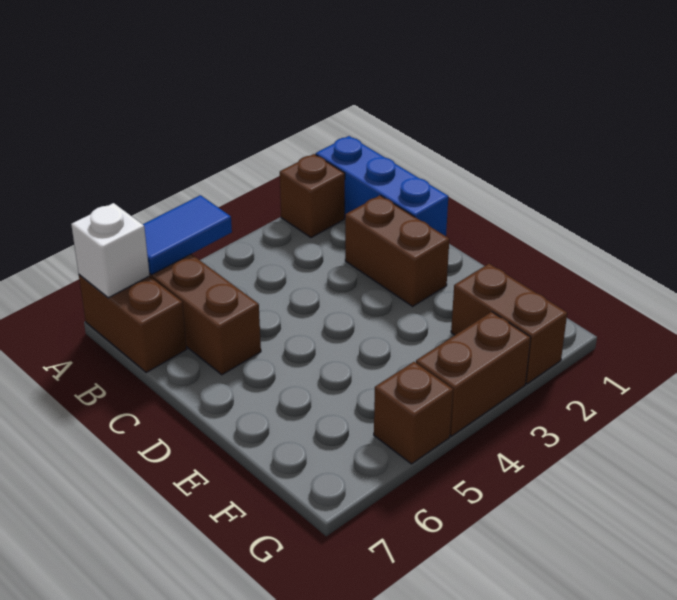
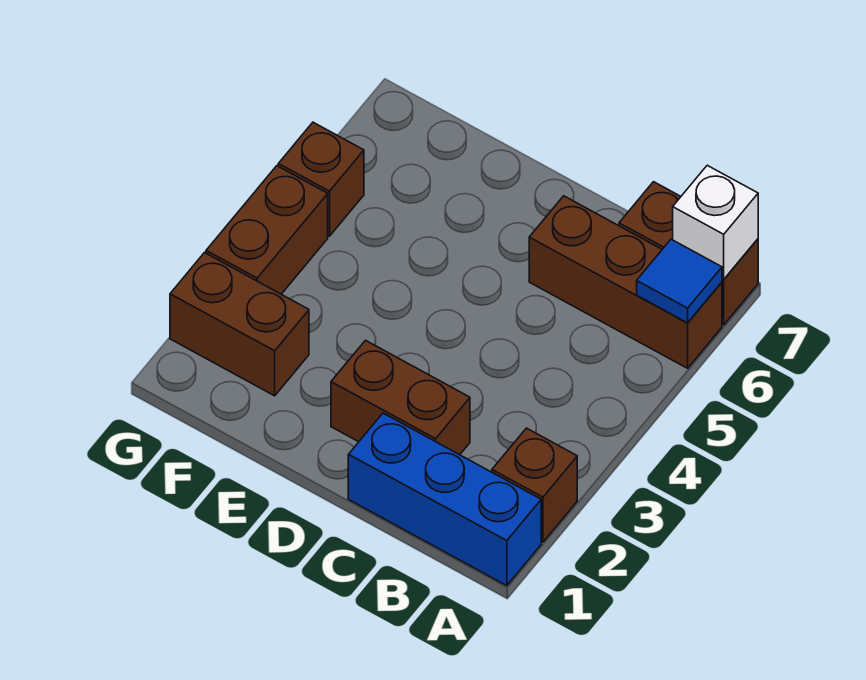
blue 1x2 tile [143,195,232,275] -> blue 1x1 tile [637,239,722,323]

